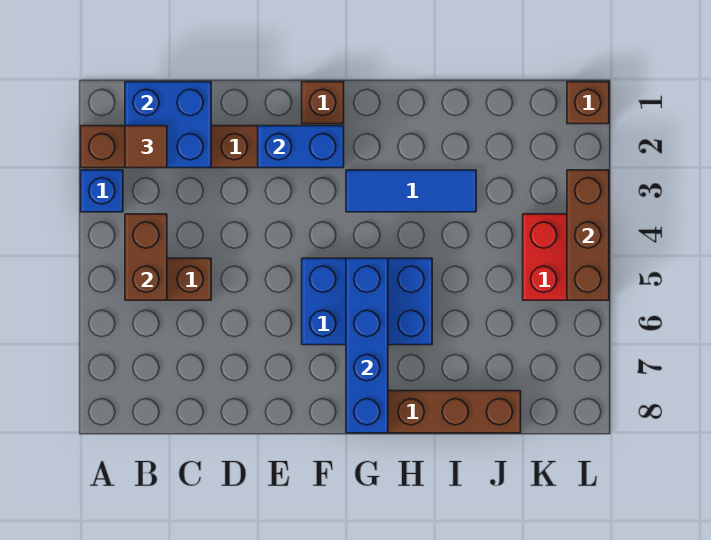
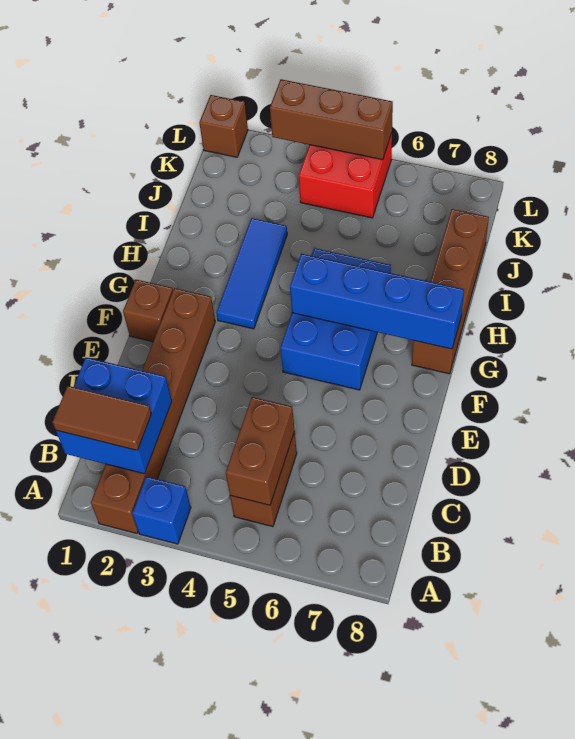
brown 1x1 tile [125,126,167,168] -> brown 1x2 tile [53,386,151,450]
brown 1x2 brick [125,214,167,300] -> brown 1x2 brick turned to [226,397,295,505]
blue 1x2 brick [258,126,344,168] -> none

